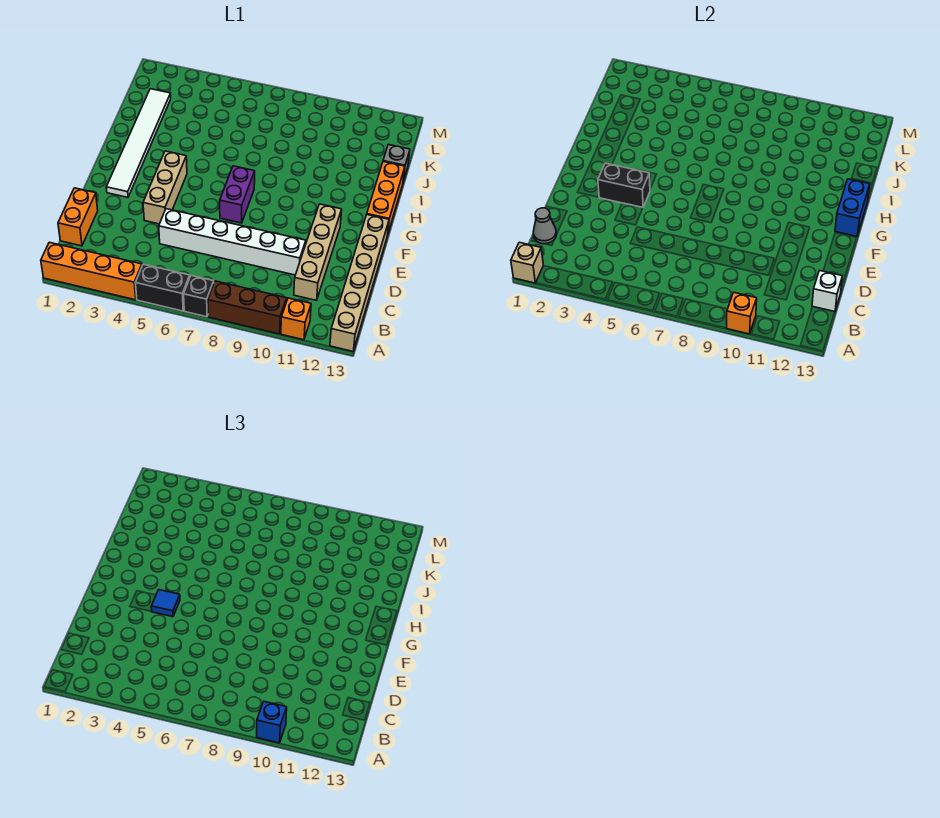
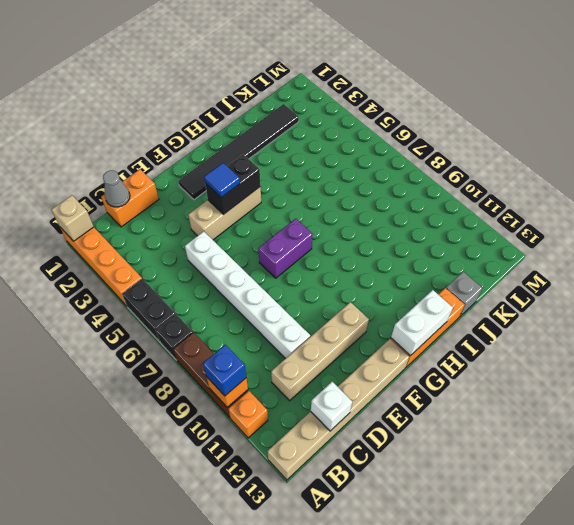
white 1x6 tile [106,89,171,197] -> black 1x6 tile [178,104,299,200]
black 1x2 brick [598,163,650,207] -> black 1x2 brick turned to [205,154,260,215]
blue 1x2 brick [835,179,870,236] -> white 1x2 brick [391,290,453,356]

